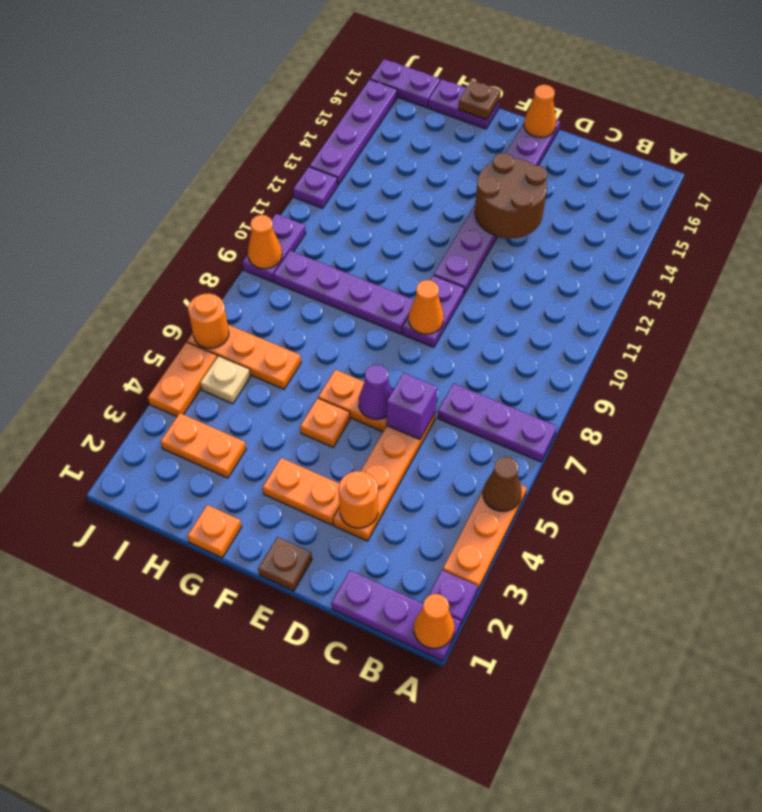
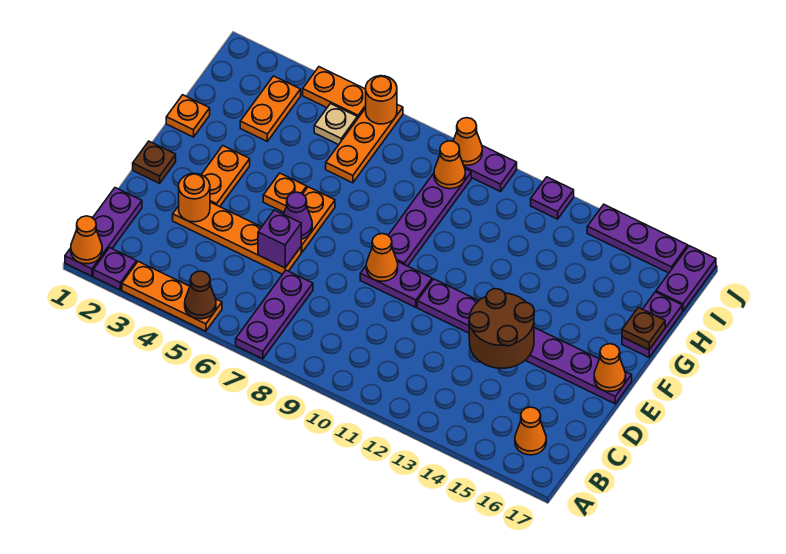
none -> orange 1x1 cone [515,407,546,455]
none -> orange 1x1 cone [434,141,465,189]
purple 1x4 plate [309,80,397,185] -> purple 1x3 plate [587,204,688,273]

